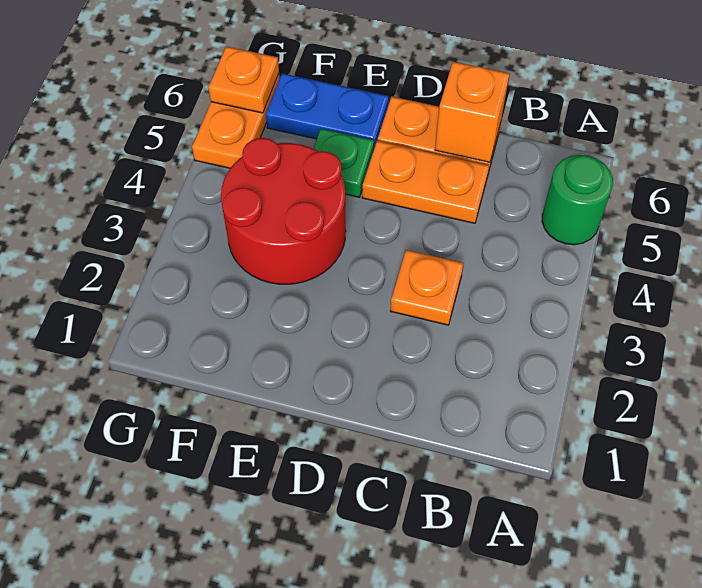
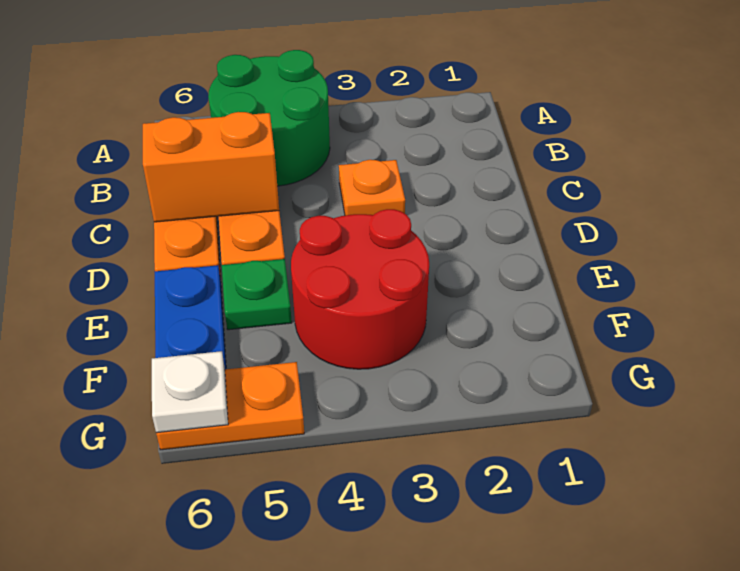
green 1x1 round brick [542,155,613,245] -> green 2x2 round brick [208,50,330,186]
orange 1x1 brick [435,62,509,162] -> orange 1x2 brick [143,112,279,222]
orange 1x1 plate [208,46,279,113] -> white 1x1 plate [152,351,228,433]

